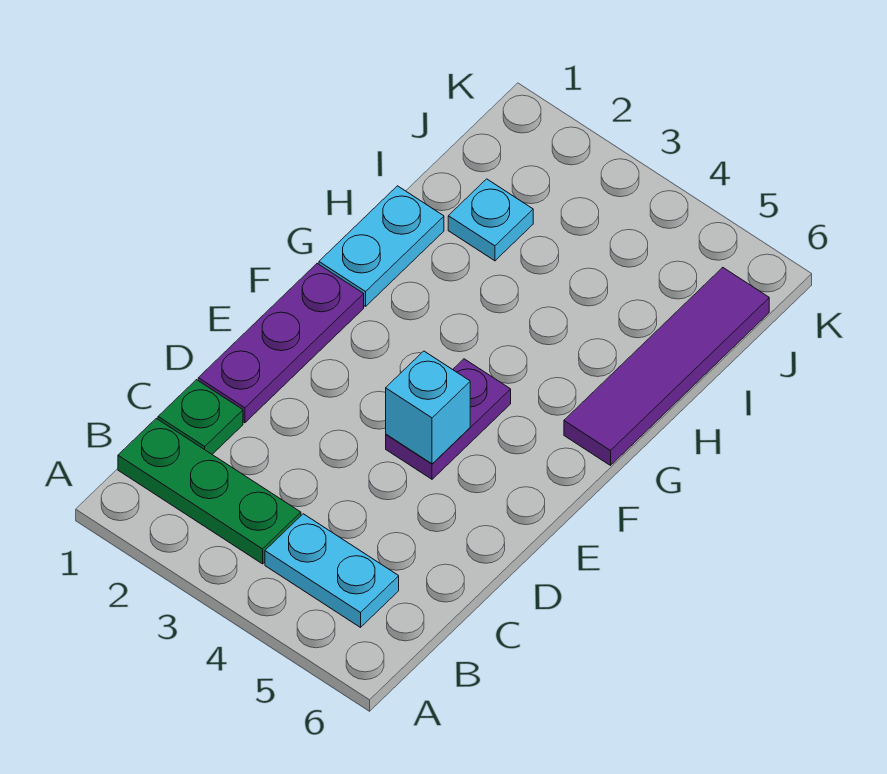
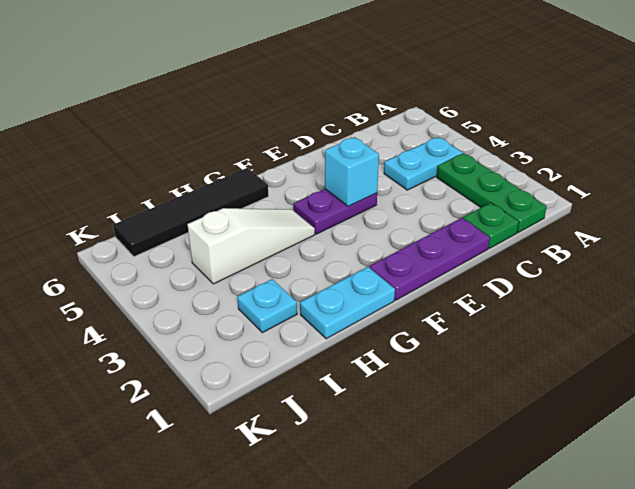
cyan 1x2 plate [265,514,399,627] -> cyan 1x2 plate turned to [384,137,462,190]
none -> white 1x3 slope [187,208,315,284]
purple 1x4 tile [564,268,769,465] -> black 1x4 tile [113,168,268,256]

